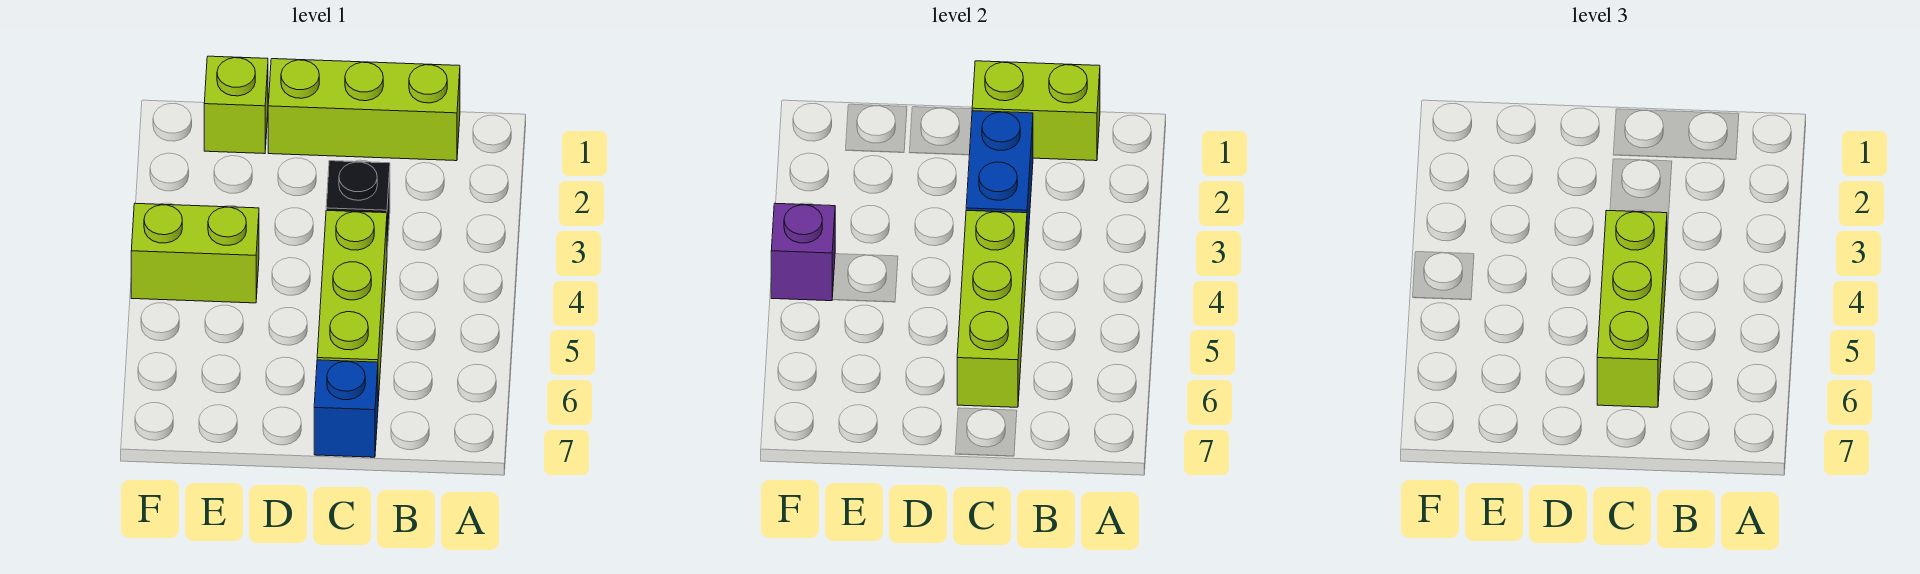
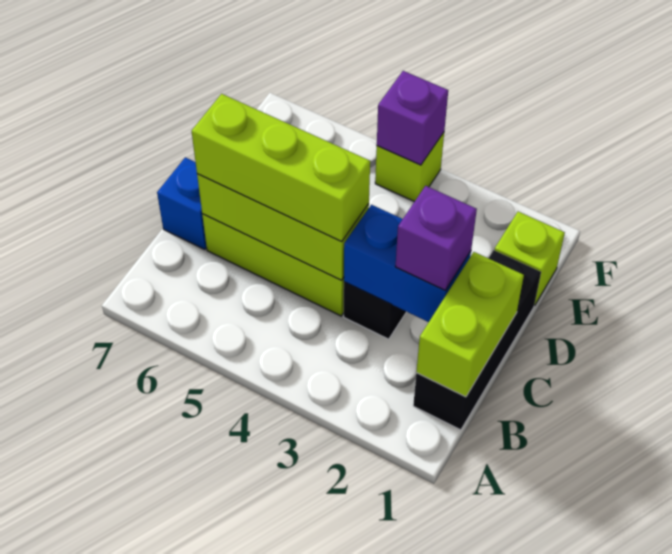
lime 1x3 brick [268,59,460,161] -> black 1x3 brick [413,250,541,430]
none -> purple 1x1 brick [396,186,477,290]
lime 1x2 brick [131,203,259,303] -> lime 1x1 brick [375,133,444,202]

